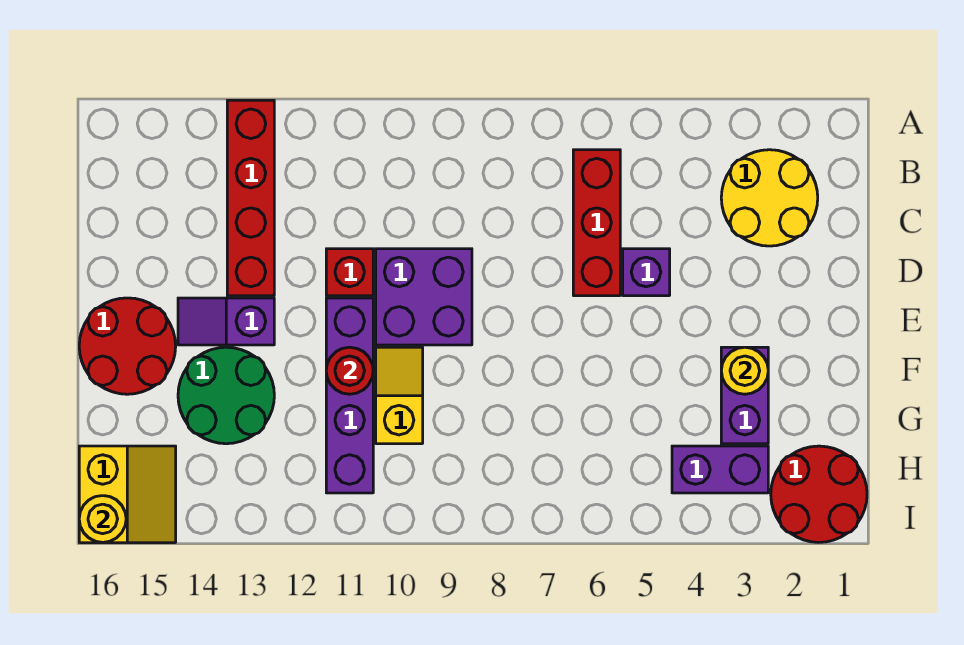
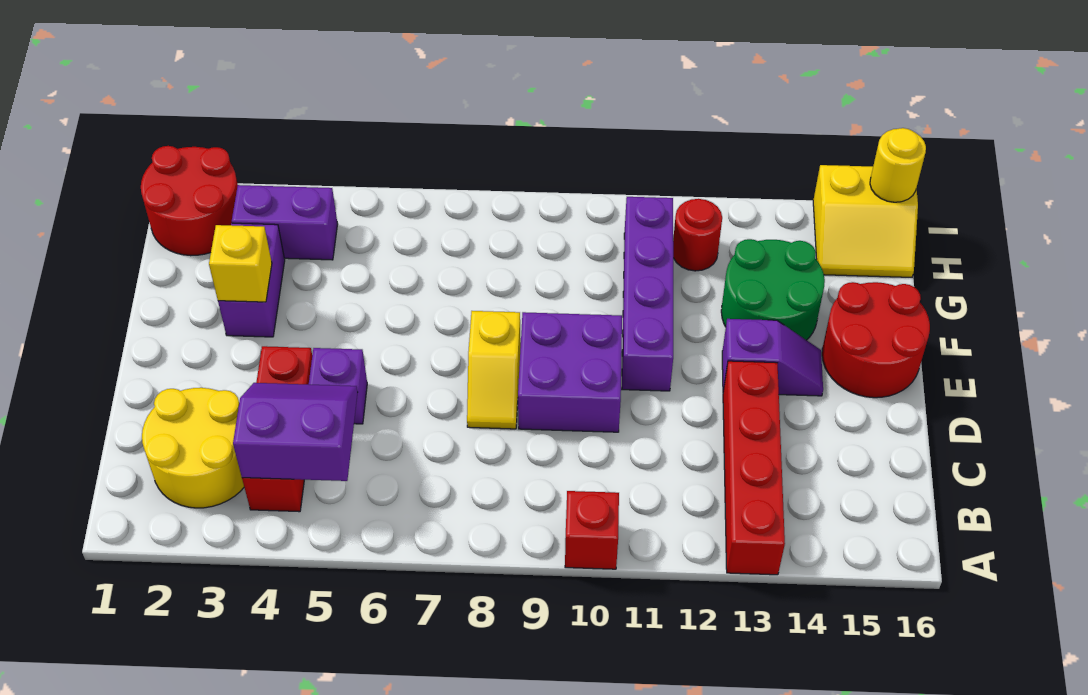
none -> purple 2x2 slope [233,383,358,481]
red 1x3 brick [573,150,620,296] -> red 1x3 brick moved to [242,346,312,512]
red 1x1 brick [326,249,373,296] -> red 1x1 brick moved to [565,491,619,569]
yellow 1x1 round brick [721,347,768,394] -> yellow 1x1 brick [209,225,272,302]
yellow 1x2 slope [376,347,423,444] -> yellow 1x2 slope moved to [467,311,521,429]
red 1x1 round brick [326,347,373,394] -> red 1x1 round brick moved to [673,199,722,271]
yellow 2x2 slope [79,446,176,543] -> yellow 2x2 slope turned to [813,165,918,277]

